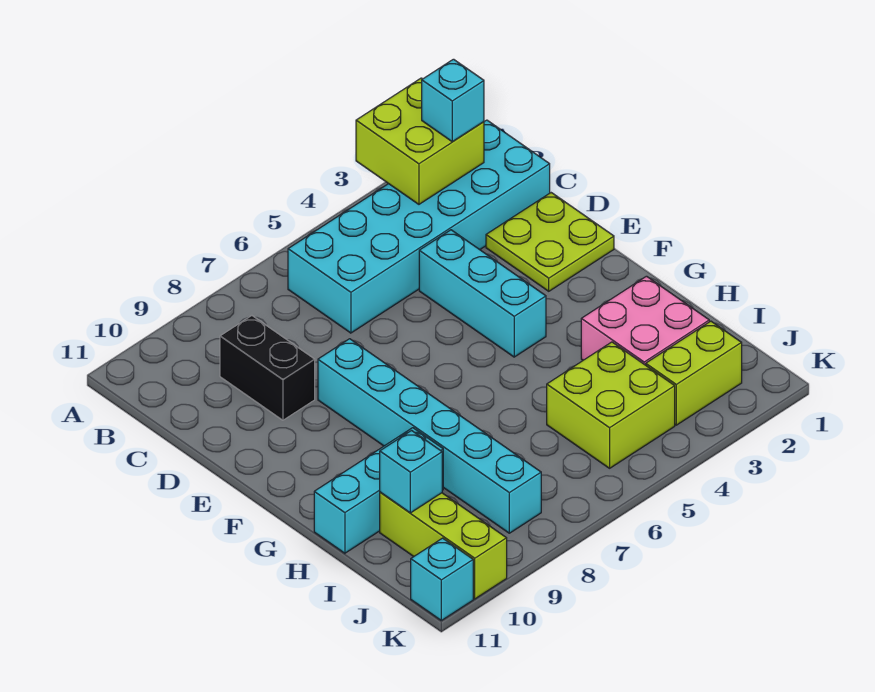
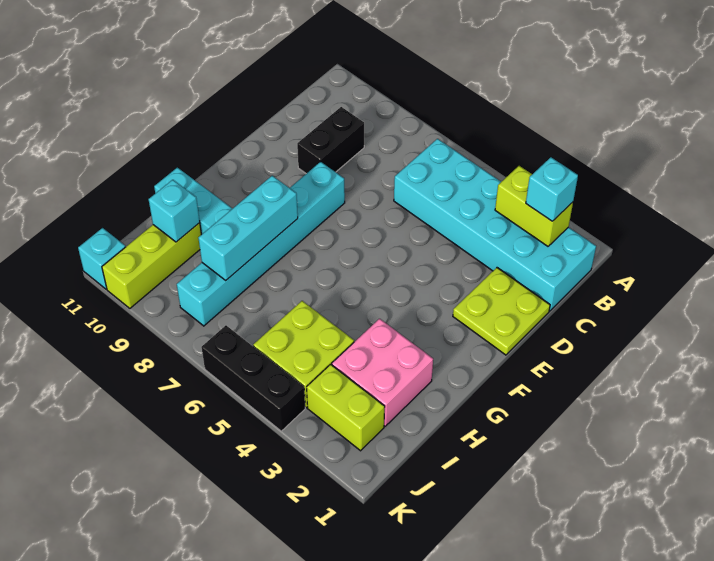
lime 2x2 brick [356,78,484,204] -> lime 1x2 brick [495,166,573,246]
cyan 1x3 brick [419,230,546,357] -> cyan 1x3 brick moved to [199,176,298,280]
none -> black 1x3 brick [201,325,305,431]

